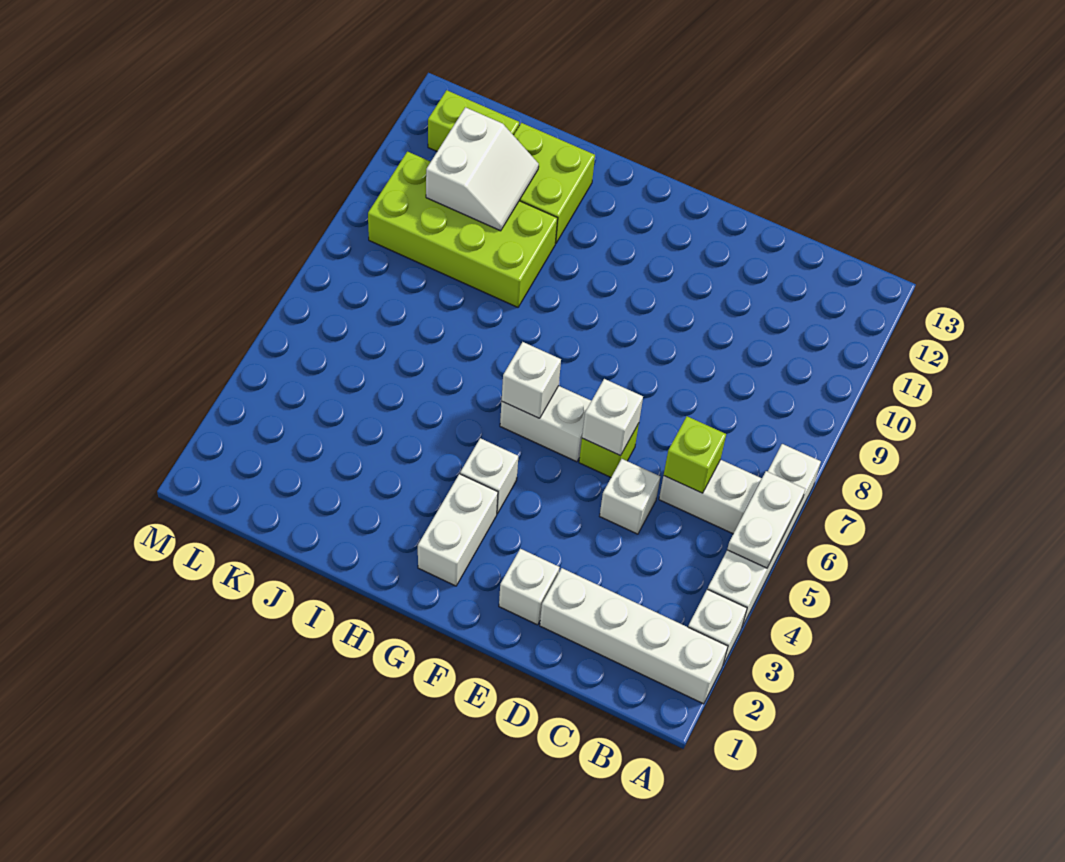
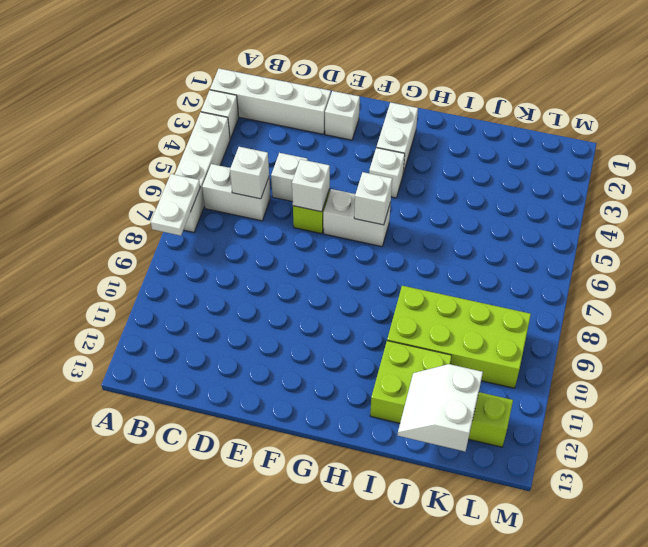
white 1x2 plate [727,471,805,568] -> white 1x2 plate moved to [151,174,200,236]
lime 1x1 brick [664,416,726,493] -> white 1x1 brick [230,147,269,199]
white 2x2 slope [426,107,539,231] -> white 2x2 slope moved to [398,364,483,451]

